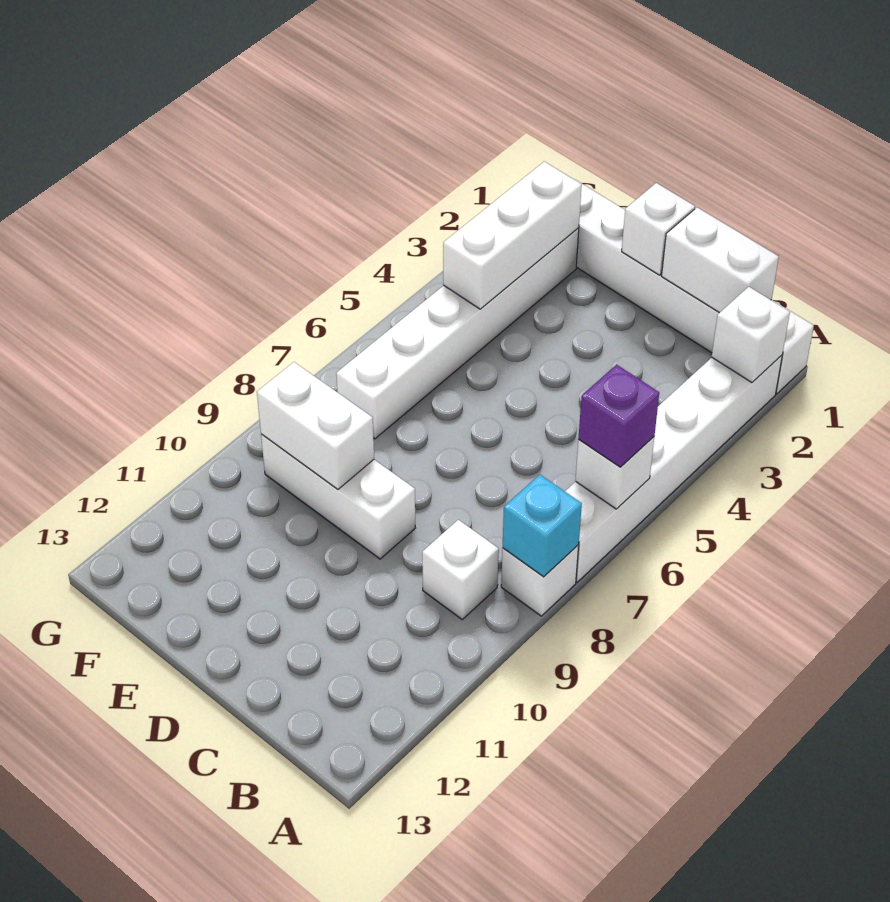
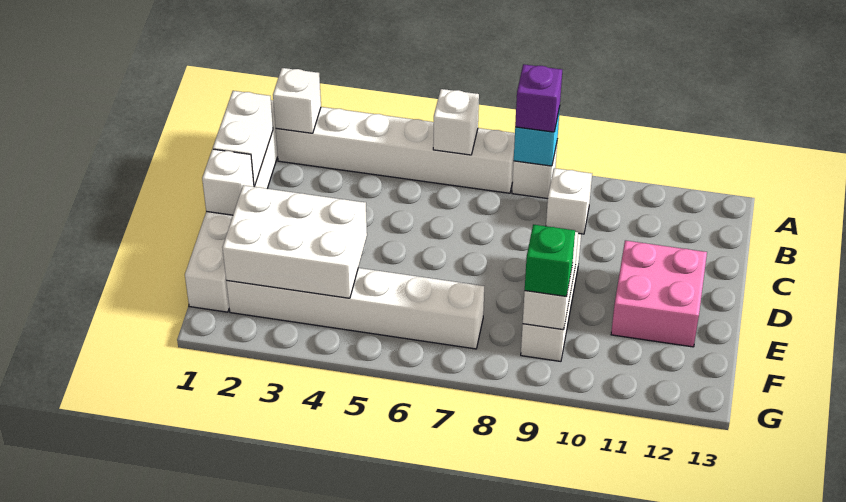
purple 1x1 brick [578,365,659,467] -> purple 1x1 brick moved to [515,64,562,132]
none -> pink 2x2 brick [611,240,707,347]
white 1x3 brick [443,161,582,309] -> white 2x3 brick [223,185,367,298]
none -> green 1x1 brick [525,224,575,296]

